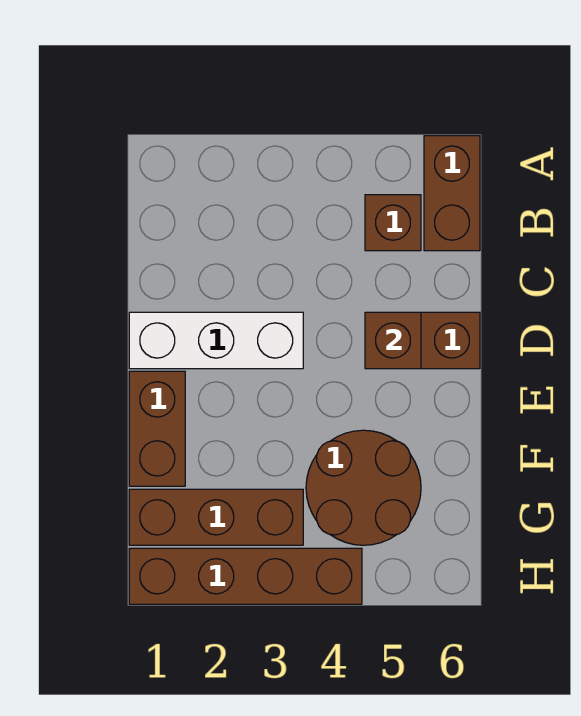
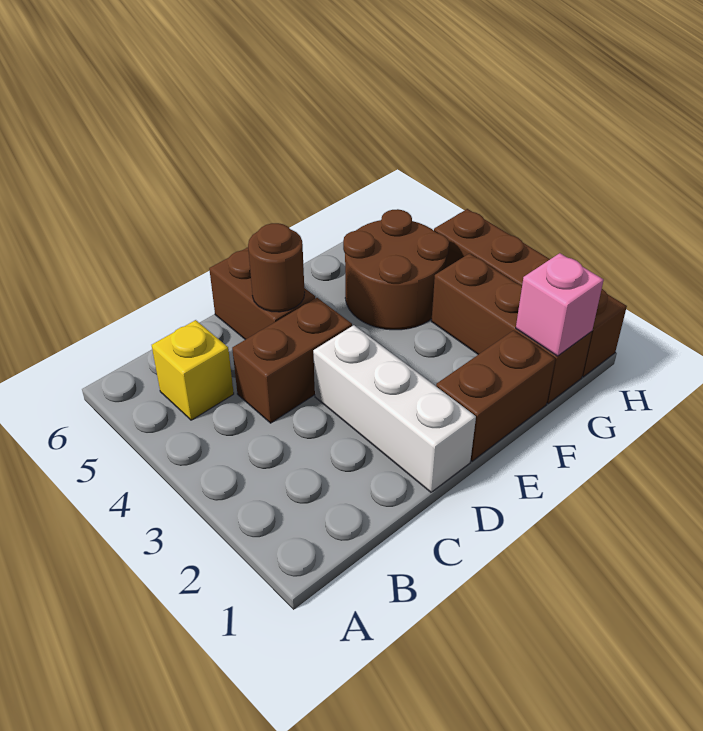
brown 1x2 brick [424,136,480,251] -> brown 1x2 brick moved to [232,298,352,423]
brown 1x1 brick [365,195,421,251] -> yellow 1x1 brick [152,320,234,420]
brown 1x1 brick [365,312,421,369] -> brown 1x1 round brick [248,223,305,312]
none -> pink 1x1 brick [516,253,604,356]

